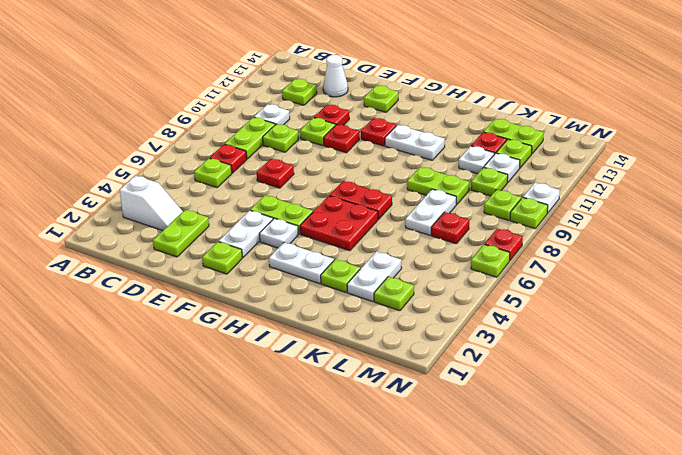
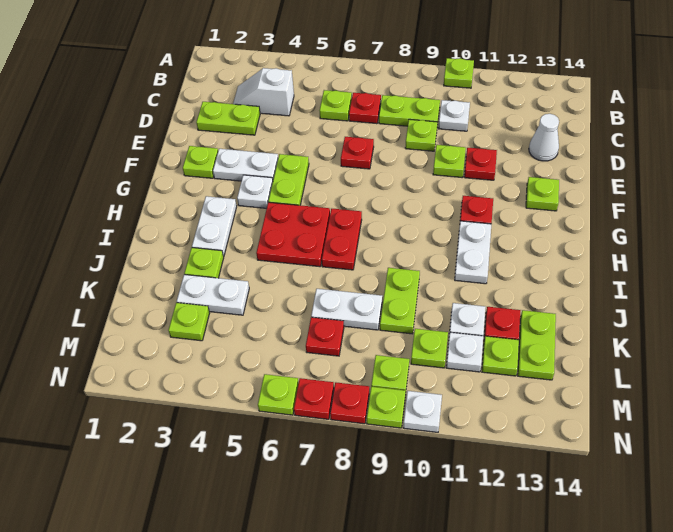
white 1x2 slope [120,176,183,231] -> white 1x2 slope turned to [233,68,294,116]
lime 1x1 plate [282,79,317,105] -> lime 1x1 plate moved to [444,58,474,88]
red 1x1 plate [324,125,359,153] -> red 1x1 plate moved to [330,382,369,424]

